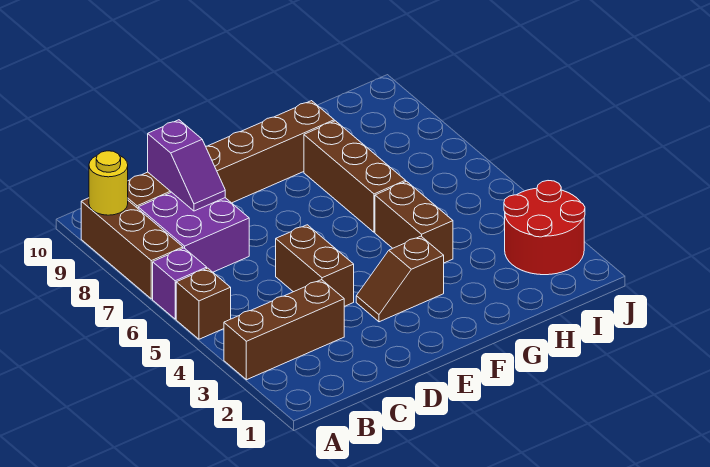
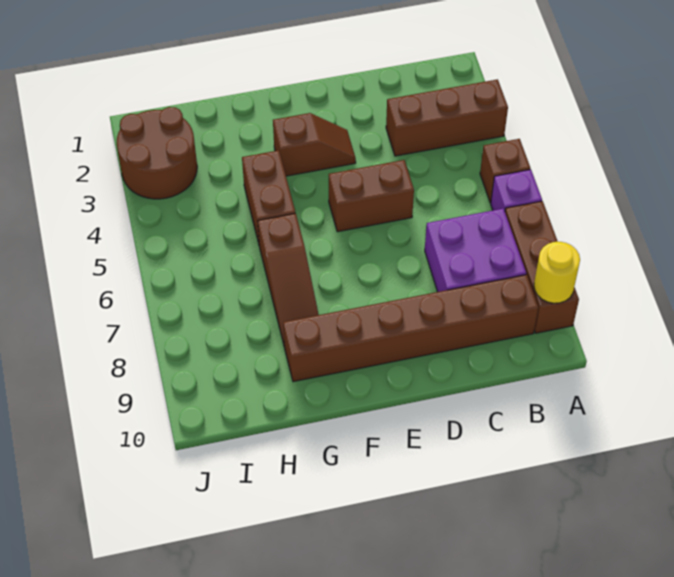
purple 1x2 slope [148,120,225,211] -> none
brown 1x2 brick [276,225,354,306] -> brown 1x2 brick turned to [329,160,414,232]
brown 1x3 brick [304,121,406,232] -> brown 1x3 slope [258,213,319,344]
red 2x2 round brick [504,181,585,275] -> brown 2x2 round brick [117,107,197,199]

